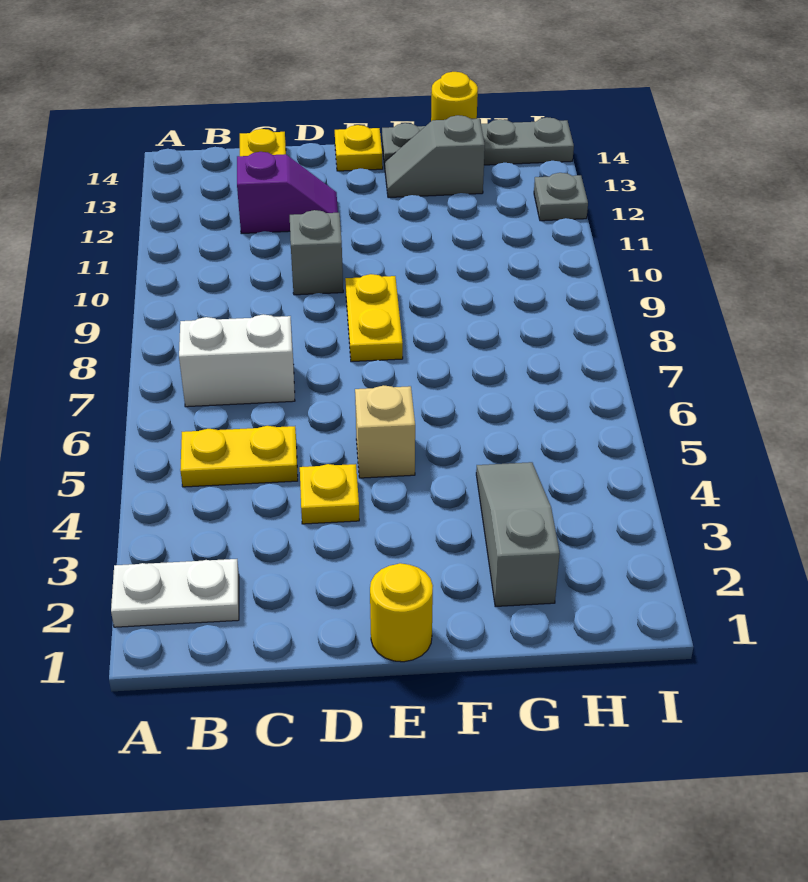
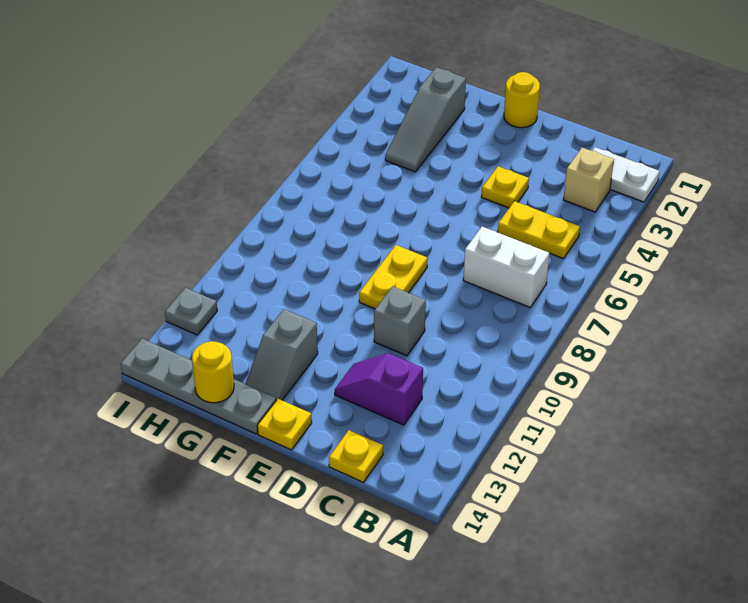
tan 1x1 brick [355,385,415,478] -> tan 1x1 brick moved to [564,148,614,212]
grey 1x2 slope [385,115,485,198] -> grey 1x2 slope turned to [245,309,318,400]

